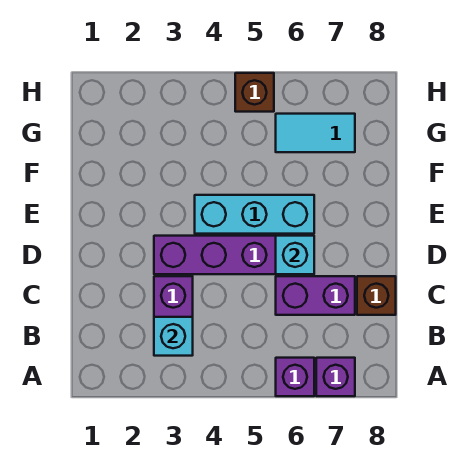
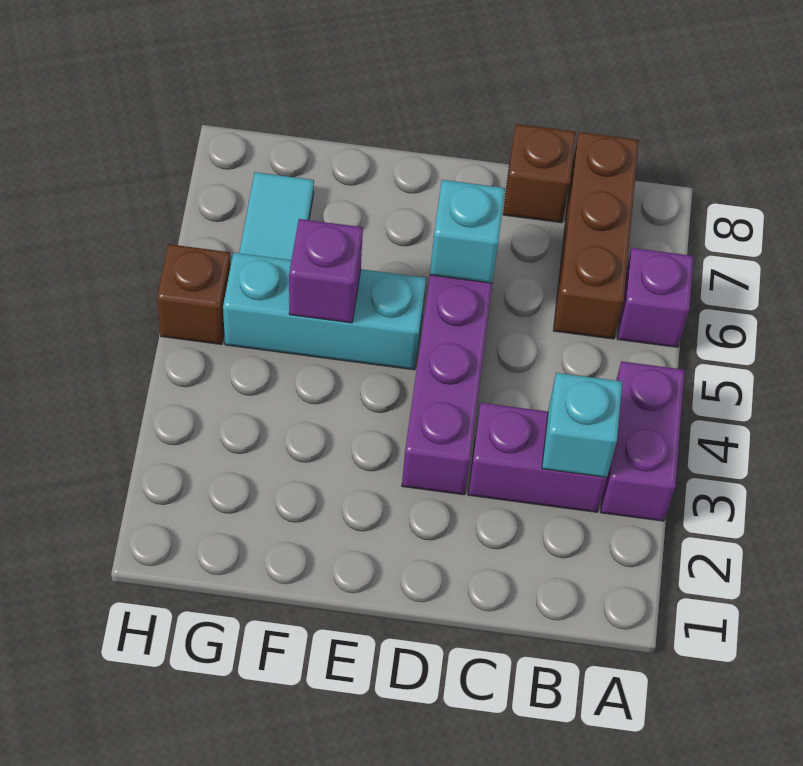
purple 1x1 brick [316,358,355,396] -> purple 1x1 brick moved to [289,219,363,323]
none -> brown 1x3 brick [553,132,639,339]
purple 1x2 brick [276,276,355,315] -> purple 1x2 brick moved to [601,361,685,521]
cyan 1x3 brick [195,195,314,234] -> cyan 1x3 brick turned to [223,253,426,370]

